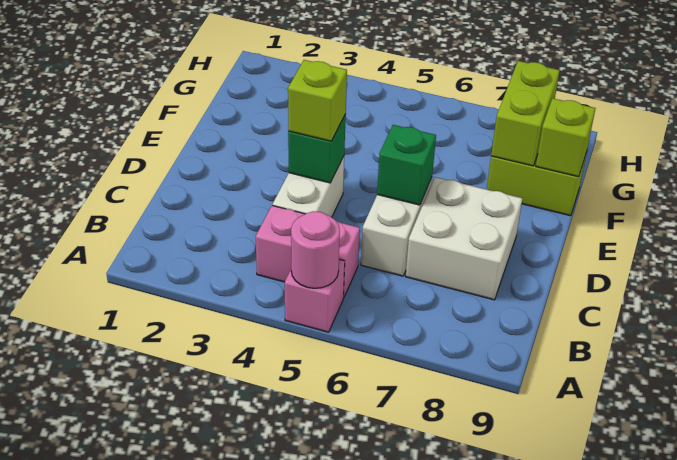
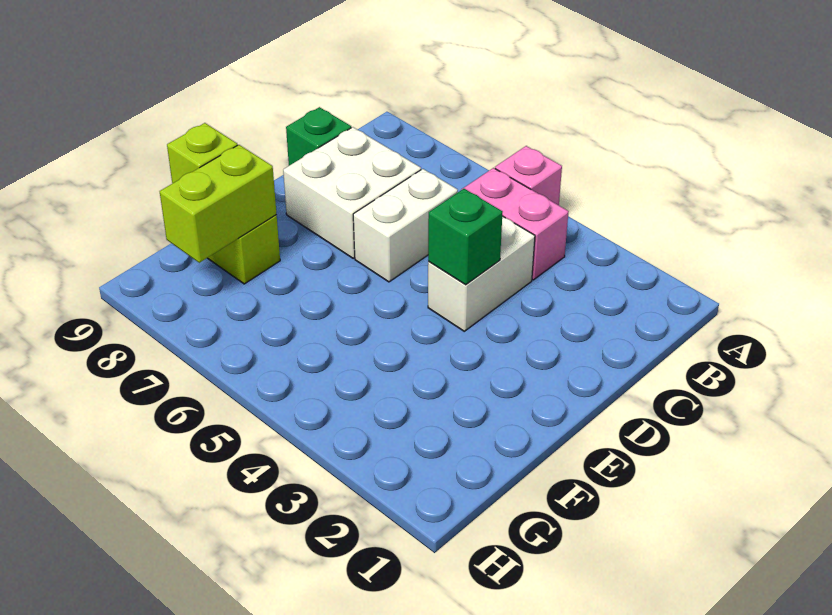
pink 1x1 round brick [291,211,340,288] -> none
lime 1x1 brick [288,60,347,141] -> none
green 1x1 brick [377,125,436,205] -> green 1x1 brick moved to [286,107,351,166]

